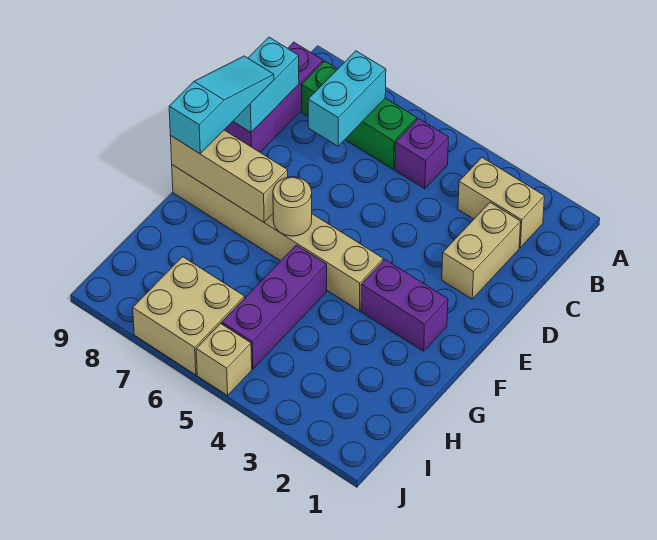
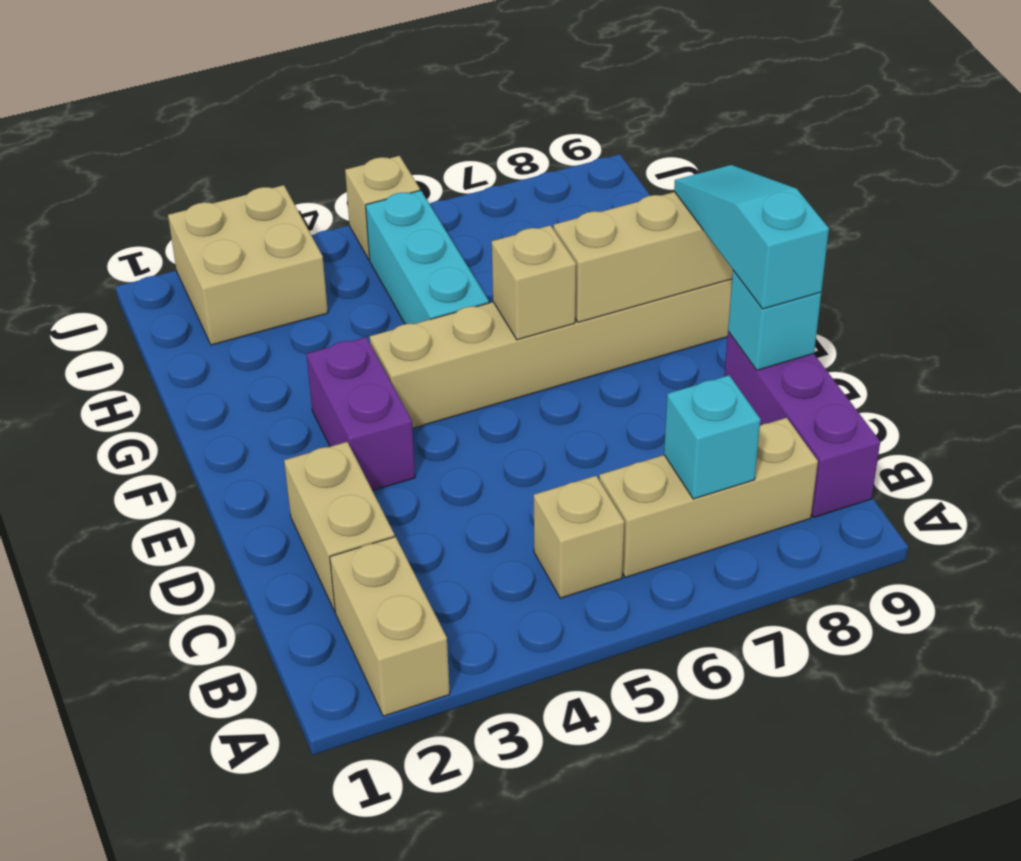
tan 1x2 brick [458,158,544,248] -> tan 1x2 brick turned to [330,537,450,716]
purple 1x1 brick [395,119,448,189] -> tan 1x1 brick [534,476,624,598]
green 1x3 brick [302,61,417,169] -> tan 1x3 brick [599,418,818,577]
cyan 1x2 brick [308,51,386,146] -> cyan 1x1 brick [664,375,761,499]
cyan 1x2 brick [233,37,299,132] -> cyan 1x1 brick [728,270,821,370]
cyan 1x3 slope [169,56,274,154] -> cyan 1x3 slope turned to [674,165,829,309]
purple 1x2 brick [361,260,448,351] -> purple 1x2 brick turned to [306,337,415,491]
tan 1x1 round brick [273,177,312,236] -> tan 1x1 brick [492,225,576,340]
purple 1x3 brick [222,245,327,369] -> cyan 1x3 brick [366,190,489,324]
tan 2x2 brick [133,257,245,375] -> tan 2x2 brick moved to [168,185,328,345]

